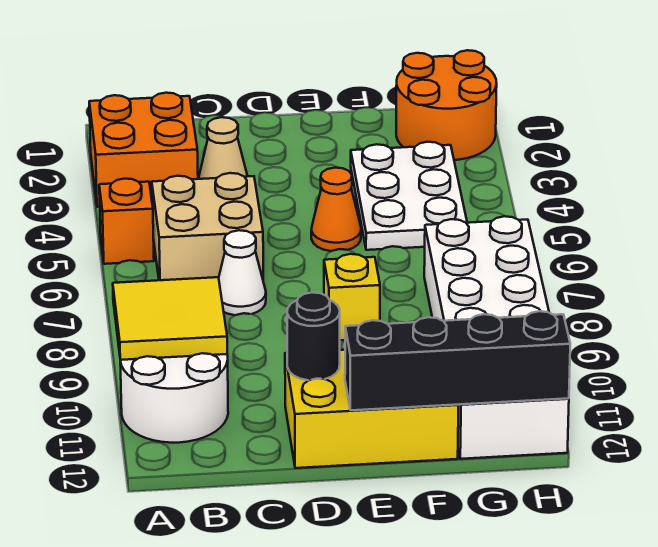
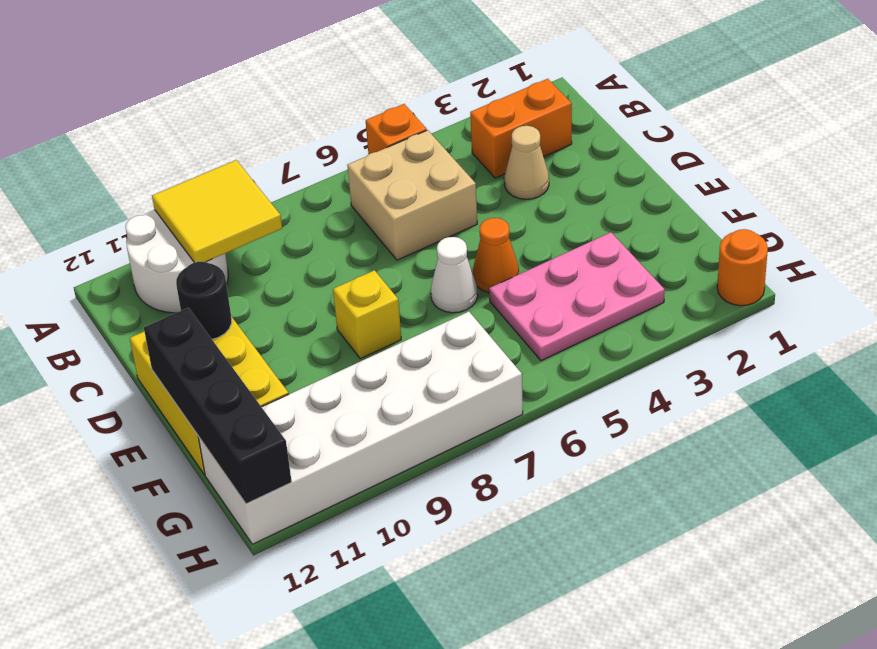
orange 2x2 brick [89,93,198,207] -> orange 1x2 brick [470,79,572,178]
white 1x1 cone [219,230,266,315] -> white 1x1 cone moved to [431,237,478,313]
white 2x3 plate [351,142,467,250] -> pink 2x3 plate [489,232,665,361]
orange 2x2 round brick [396,50,497,160] -> orange 1x1 round brick [717,229,768,306]

